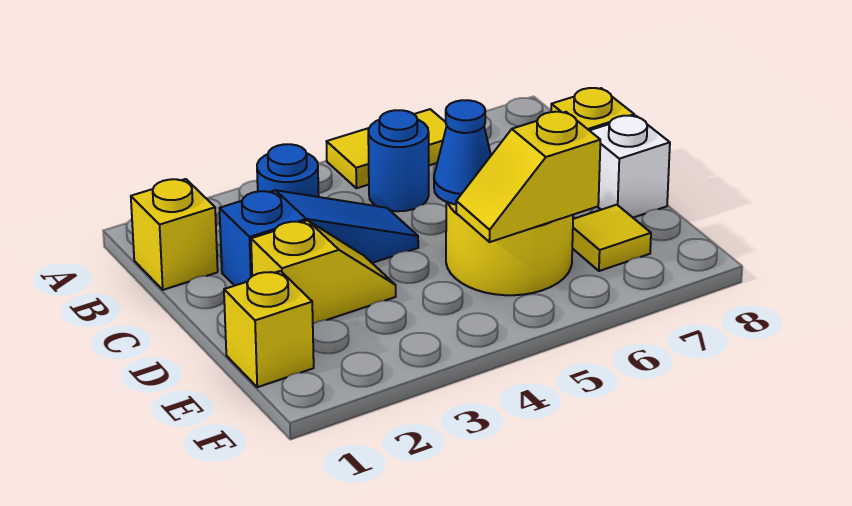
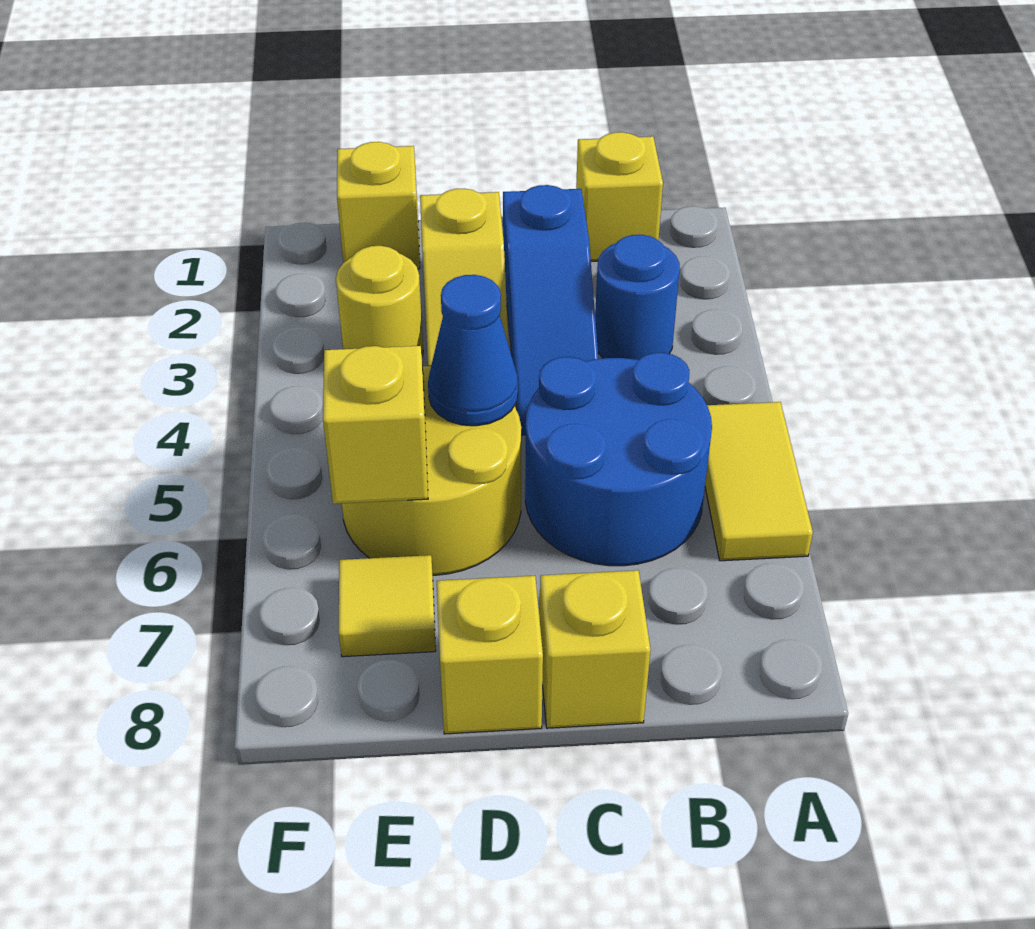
blue 1x1 round brick [368,110,429,211] -> blue 2x2 round brick [525,353,712,566]
white 1x1 brick [589,116,670,218] -> yellow 1x1 brick [437,576,543,734]
none -> yellow 1x1 round brick [336,246,423,356]

